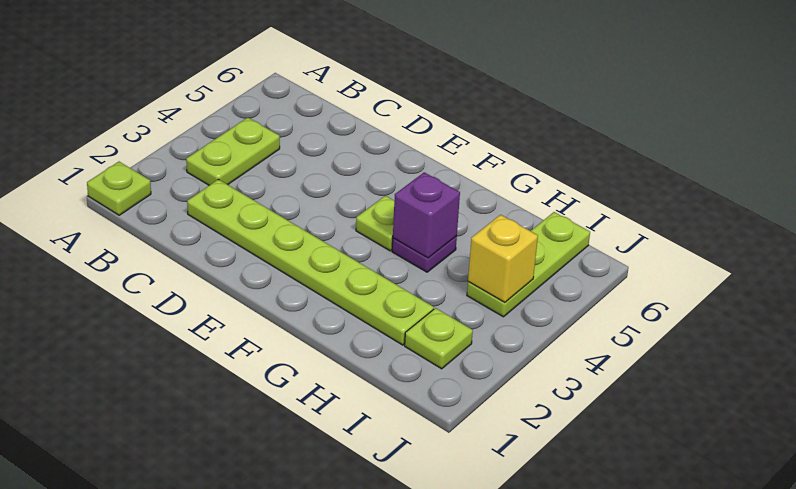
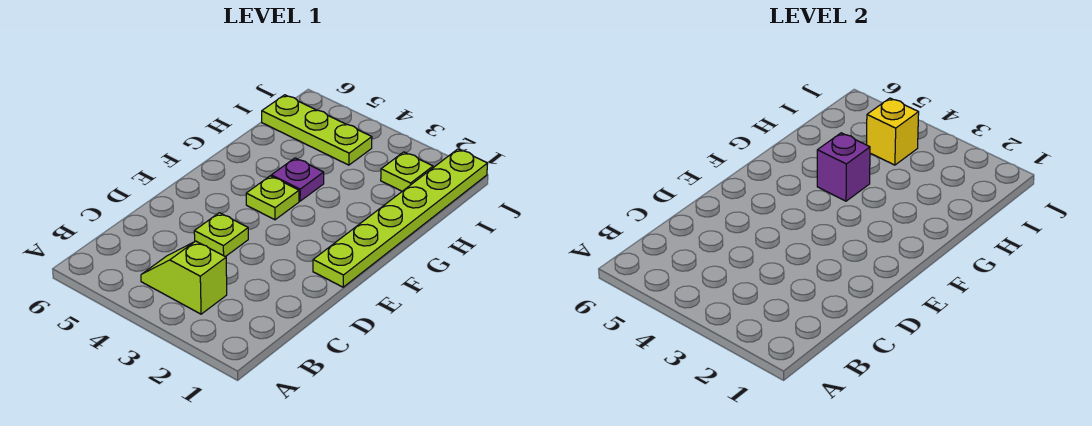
lime 1x1 plate [87,162,151,215] -> lime 1x1 plate moved to [194,213,248,257]
lime 1x2 plate [186,118,280,185] -> lime 1x2 slope [141,241,227,314]
lime 1x6 plate [187,179,434,345] -> lime 1x6 plate moved to [313,149,488,287]

